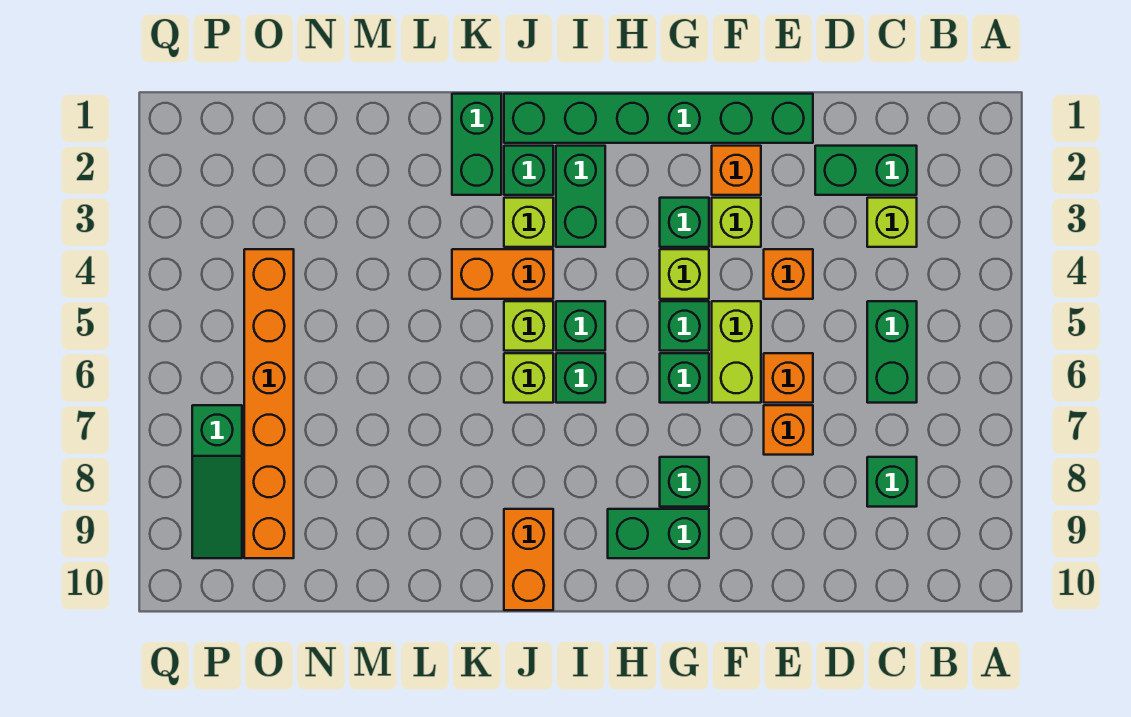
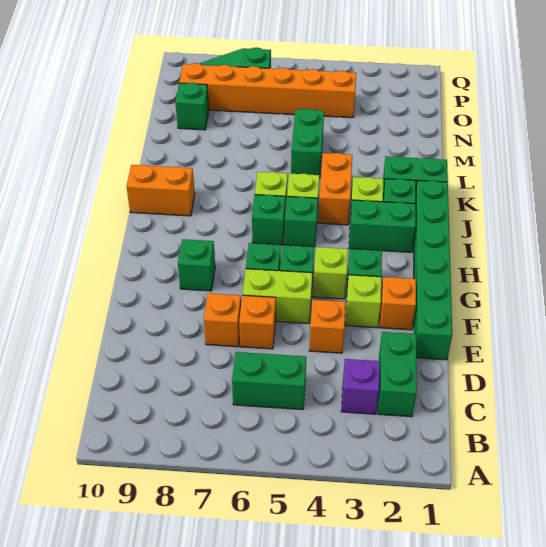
lime 1x1 brick [867,198,917,247] -> purple 1x1 brick [341,359,380,414]
green 1x1 brick [867,457,917,507] -> green 1x1 brick moved to [175,83,209,130]
green 1x2 brick [608,509,709,558] -> green 1x2 brick moved to [291,109,324,178]

